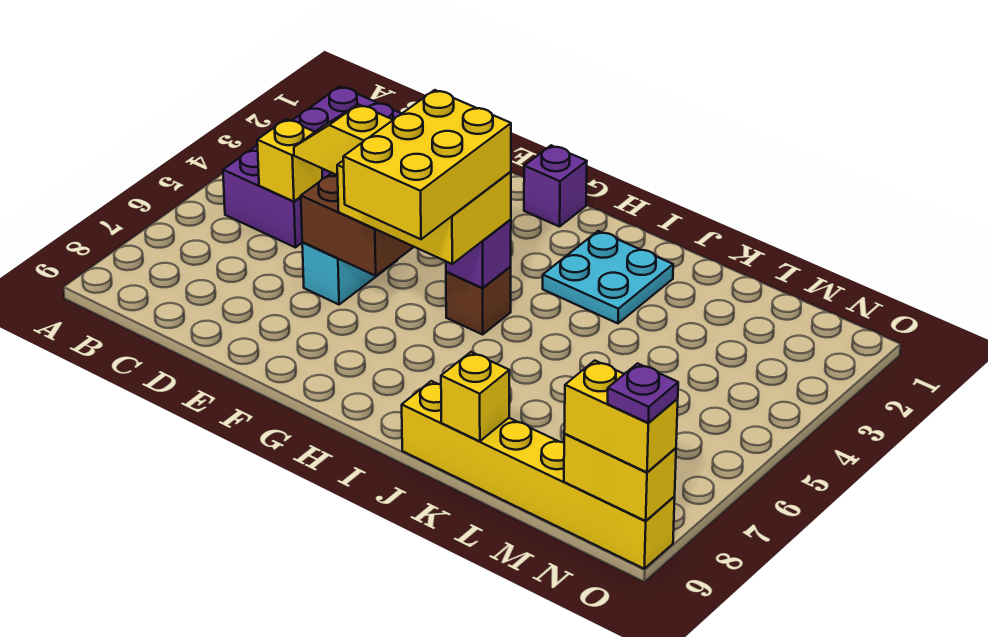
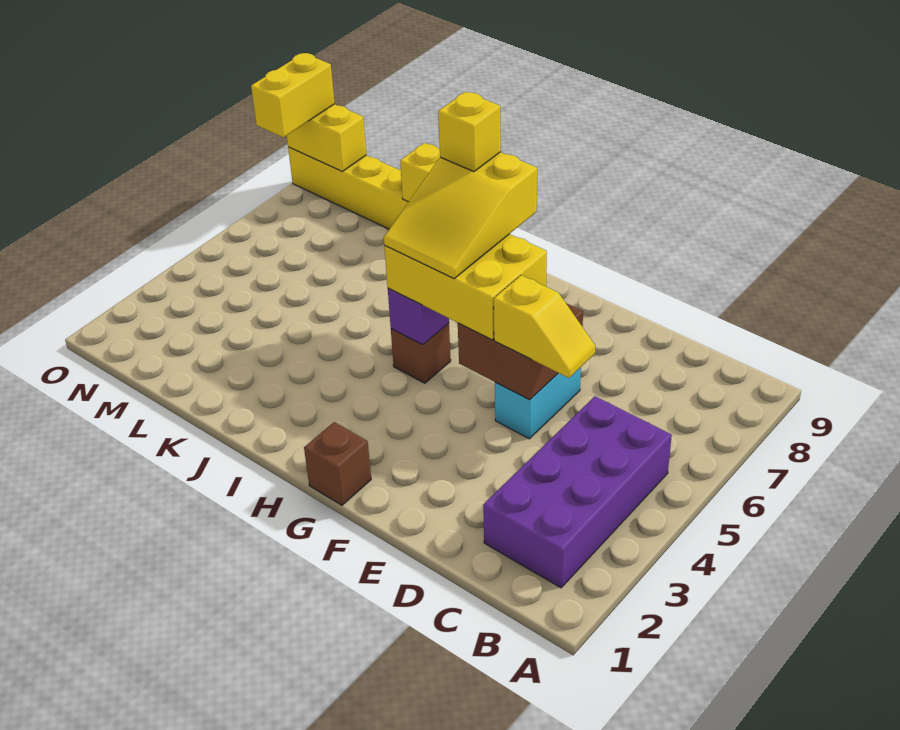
yellow 1x1 brick [257,119,322,201] -> yellow 1x1 brick moved to [438,92,501,172]
purple 1x1 brick [524,145,587,227] -> brown 1x1 brick [304,422,371,505]
yellow 2x3 brick [343,90,511,239] -> yellow 2x3 slope [384,152,537,278]
cyan 2x2 plate [543,231,673,323] -> none
yellow 1x2 brick [564,361,678,472] -> yellow 1x2 brick turned to [251,53,335,137]
purple 1x1 plate [608,363,678,423] -> none

